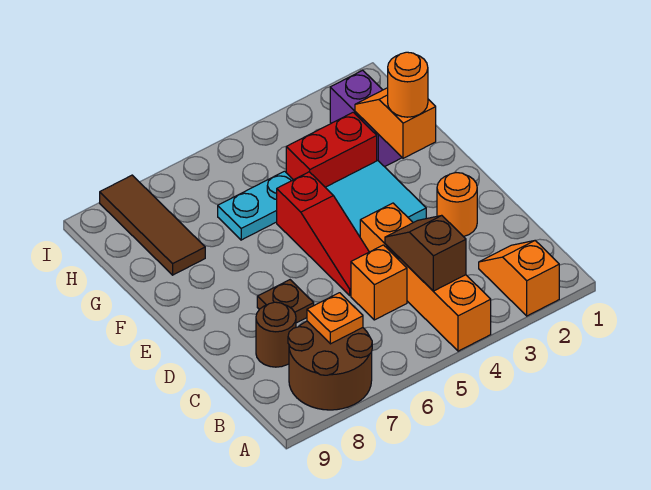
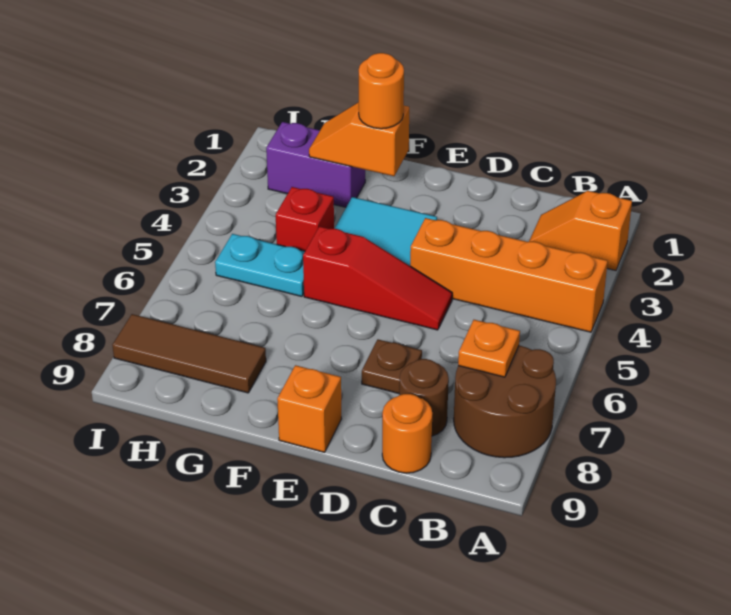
brown 1x2 slope [385,215,466,291] -> none
orange 1x1 brick [351,245,407,320] -> orange 1x1 brick moved to [277,365,341,452]
orange 1x1 round brick [437,173,477,237] -> orange 1x1 round brick moved to [382,394,432,473]
red 1x2 brick [286,112,377,187] -> red 1x1 brick [276,187,334,251]
cyan 1x2 plate [218,171,293,240] -> cyan 1x2 plate turned to [215,234,305,296]

